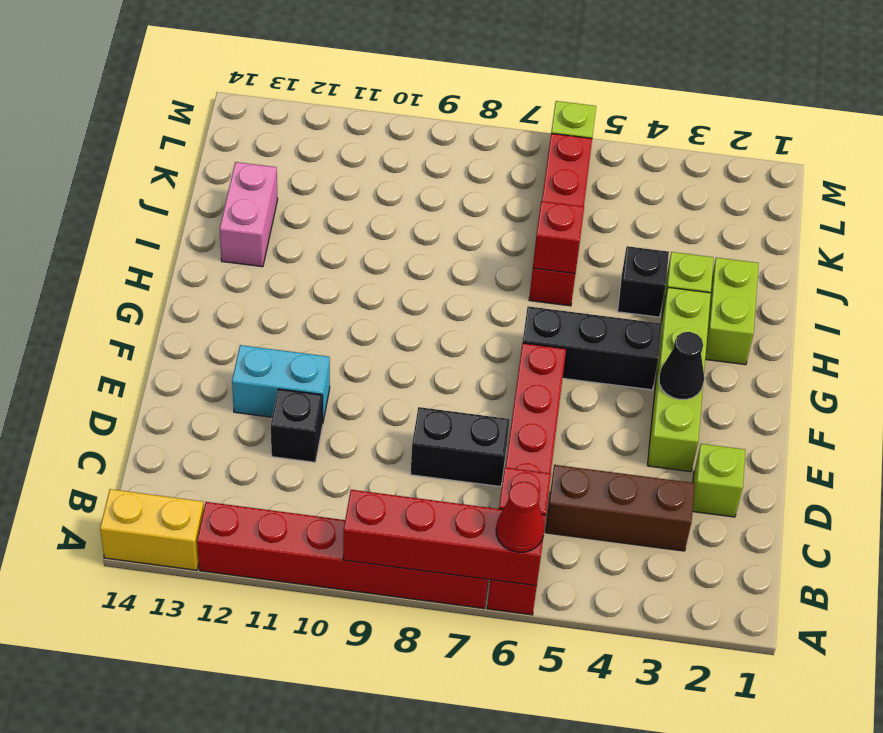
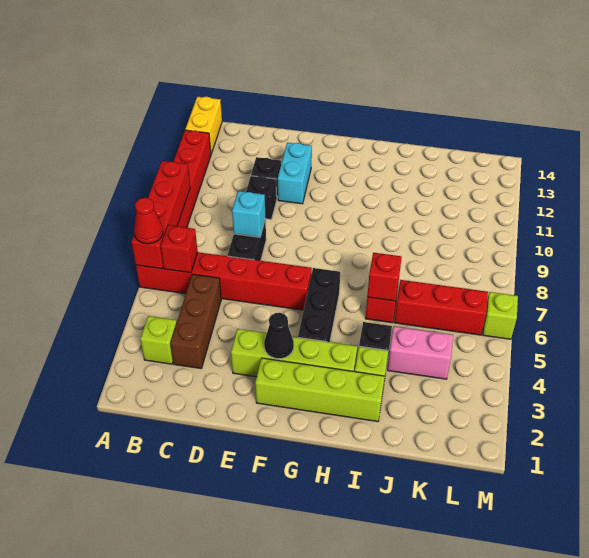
lime 1x1 brick [693,444,745,517] -> lime 1x1 brick moved to [140,316,177,364]
none -> cyan 1x1 brick [232,191,265,237]
none -> black 1x1 brick [246,176,276,219]
lime 1x2 brick [705,258,759,365] -> lime 1x4 brick [255,358,385,422]
pink 1x2 brick [220,162,278,267] -> pink 1x2 brick moved to [388,326,453,379]

